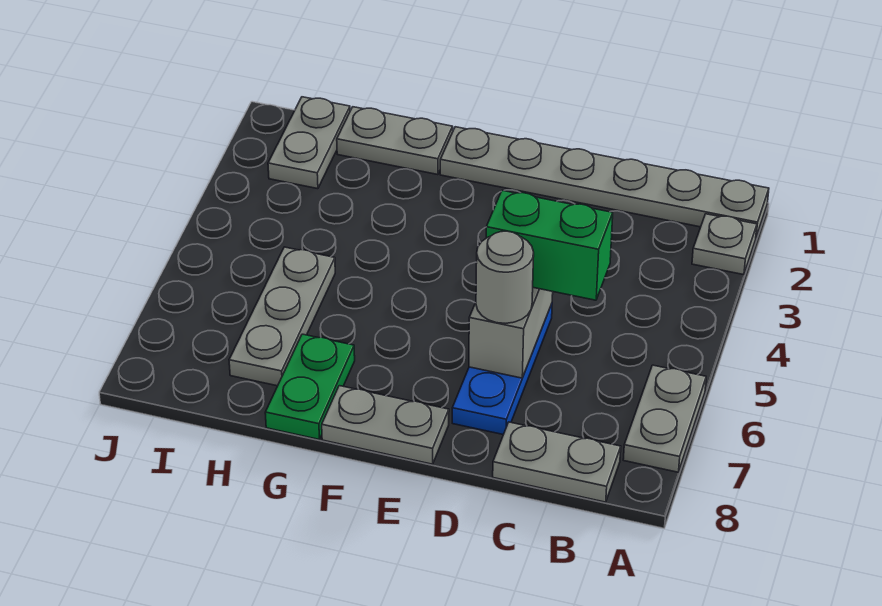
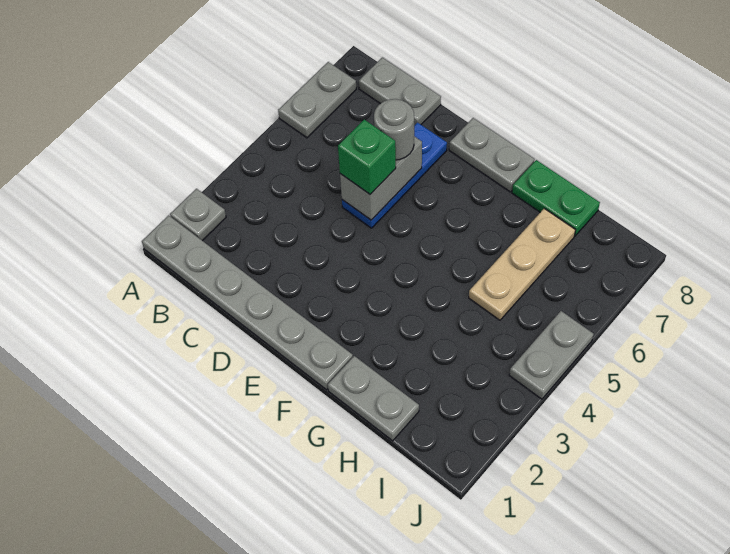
green 1x2 brick [486,190,613,300] -> green 1x1 brick [338,120,396,194]
green 1x2 plate [265,334,355,439] -> green 1x2 plate turned to [512,160,600,236]
grey 1x3 plate [229,247,335,386] -> tan 1x3 plate [469,208,575,320]
grey 1x2 plate [268,97,350,189] -> grey 1x2 plate moved to [509,311,594,399]

